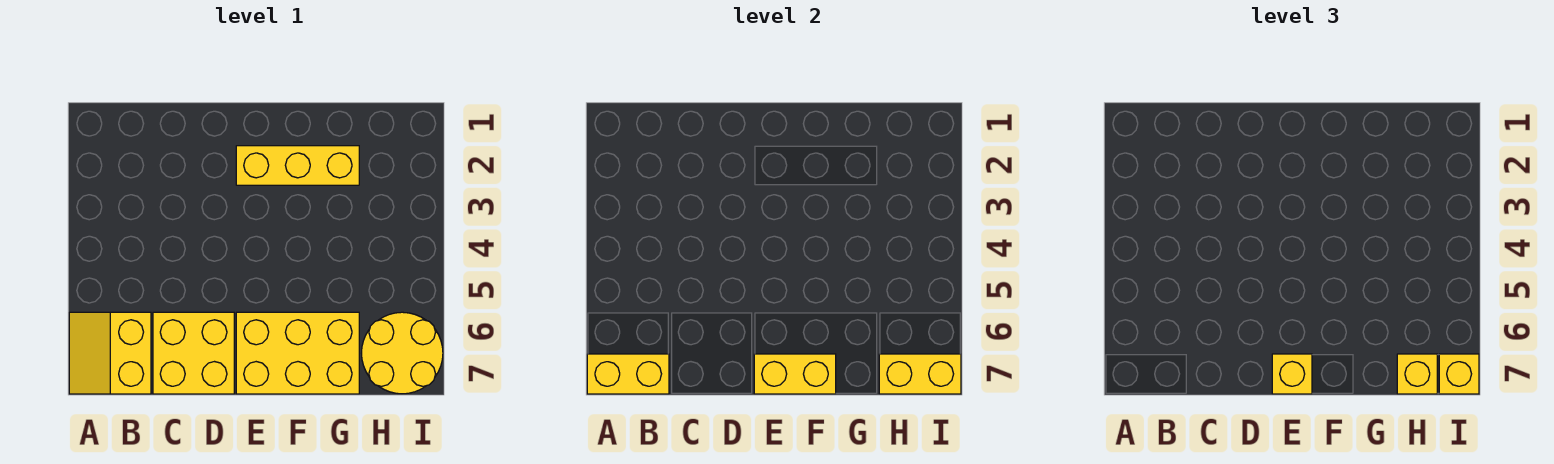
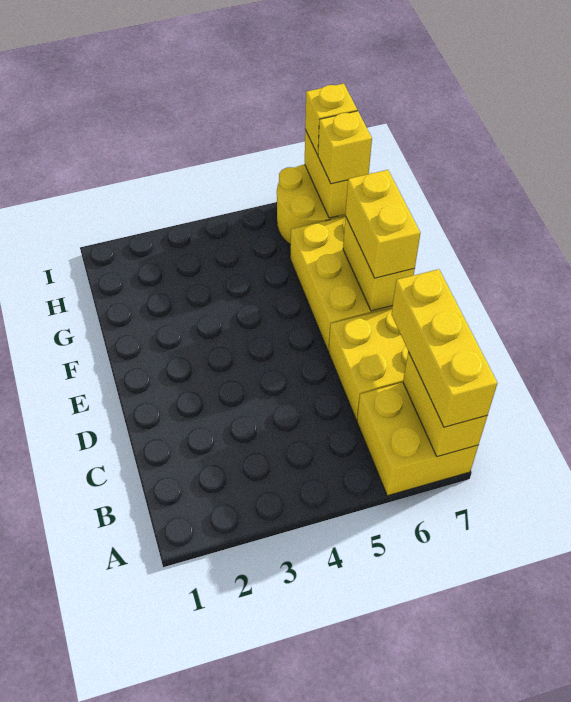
yellow 2x2 slope [69,312,151,394] -> yellow 2x2 brick [357,383,478,496]
yellow 1x3 brick [236,146,359,185] -> yellow 1x3 brick moved to [391,269,497,427]
yellow 1x1 brick [1272,354,1312,394] -> yellow 1x2 brick [345,170,420,278]

